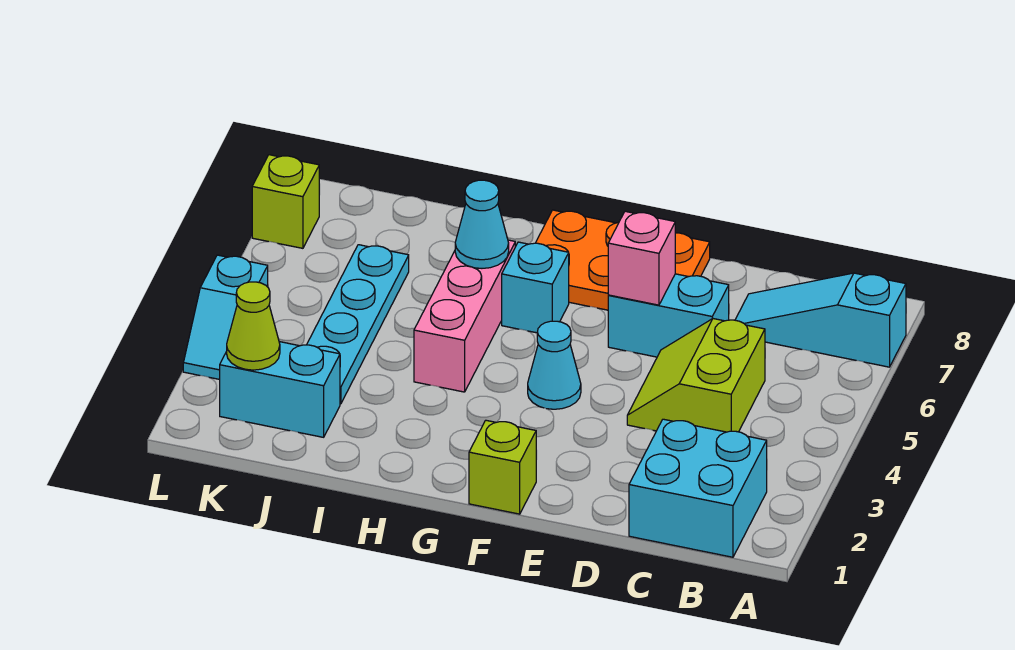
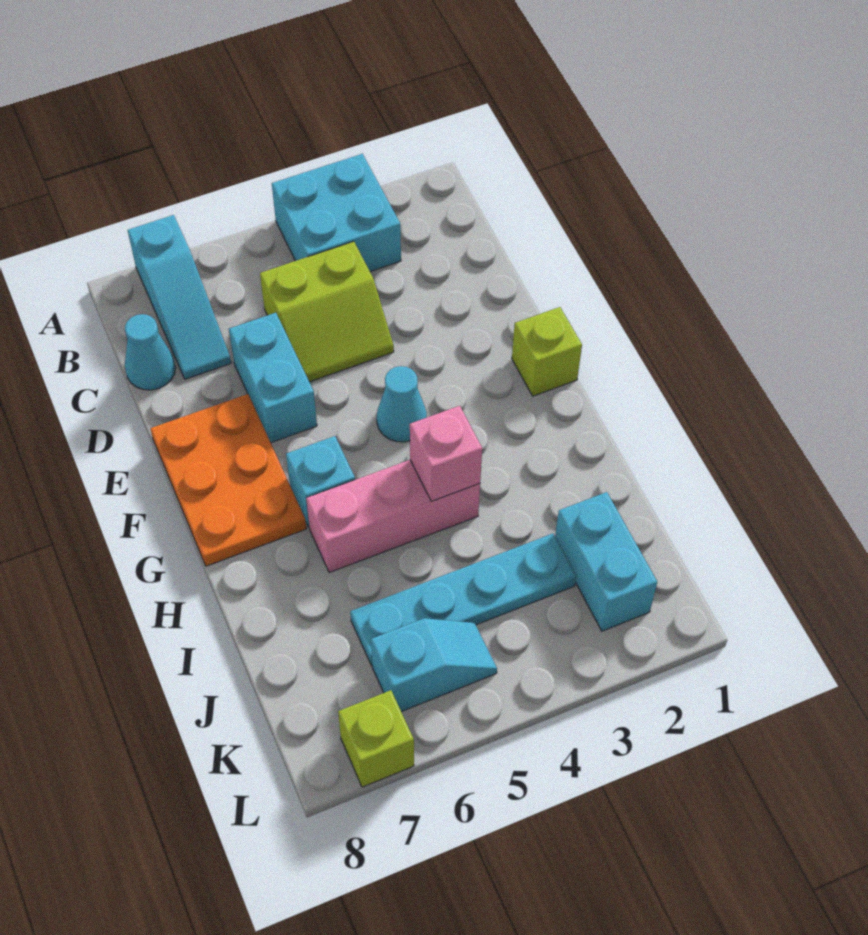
cyan 2x2 brick [629,419,767,557] -> cyan 2x2 brick moved to [272,154,401,272]
pink 1x1 brick [608,211,675,305] -> pink 1x1 brick moved to [410,406,482,501]
cyan 1x1 cone [455,180,509,268] -> cyan 1x1 cone moved to [125,314,176,390]
lime 1x1 cone [227,282,280,370] -> none
cyan 1x2 slope [183,255,268,379] -> cyan 1x2 slope moved to [371,618,497,712]

